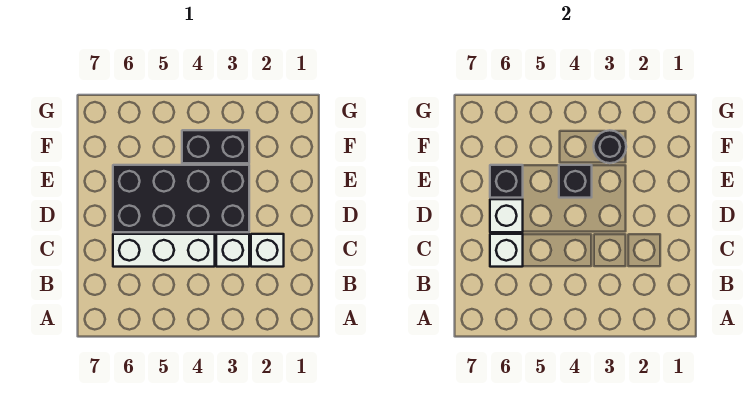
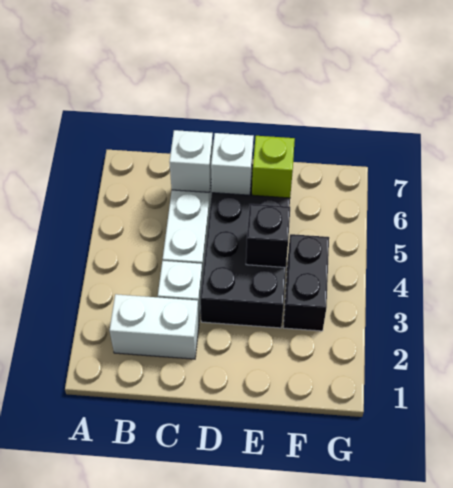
white 1x1 brick [251,234,284,267] -> white 1x2 brick [110,294,199,359]
black 1x1 brick [490,165,523,198] -> lime 1x1 brick [252,136,295,198]
black 1x1 round brick [594,130,626,163] -> none

